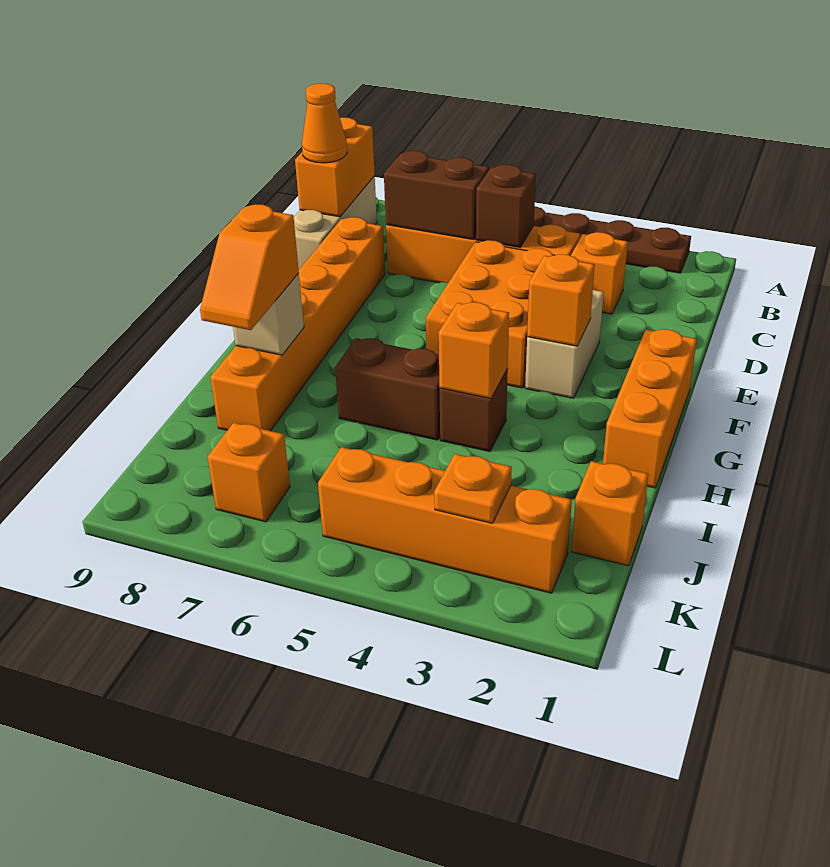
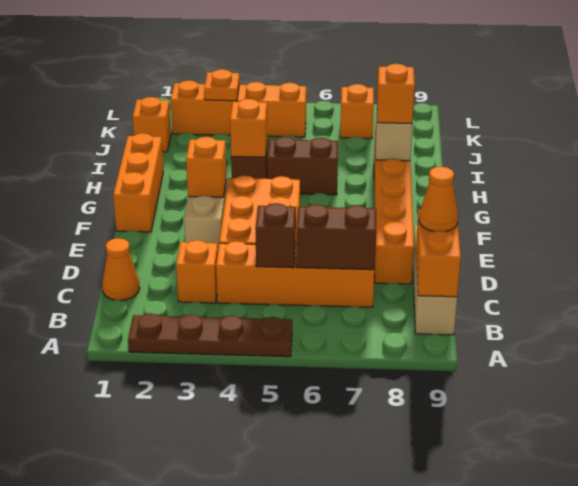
none -> orange 1x1 cone [102,238,140,300]

